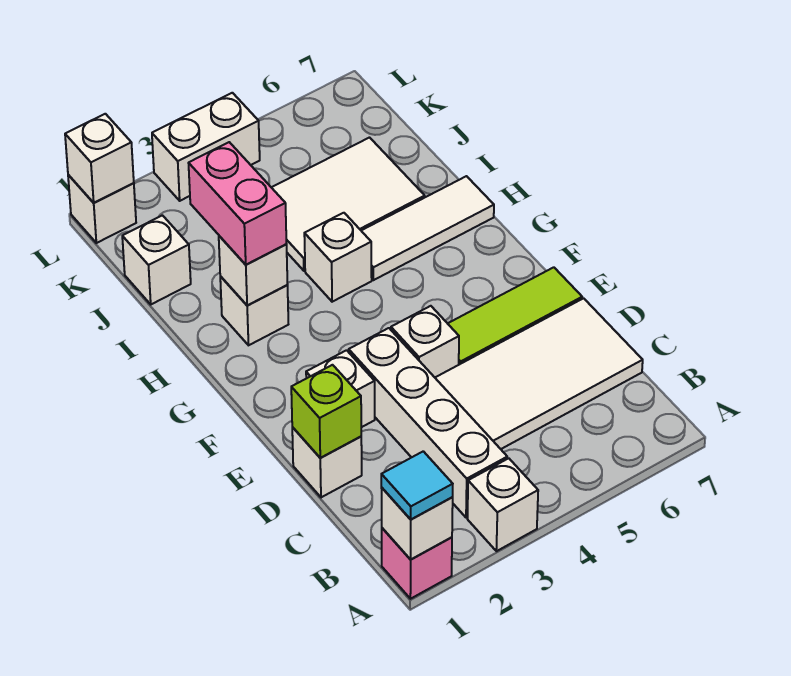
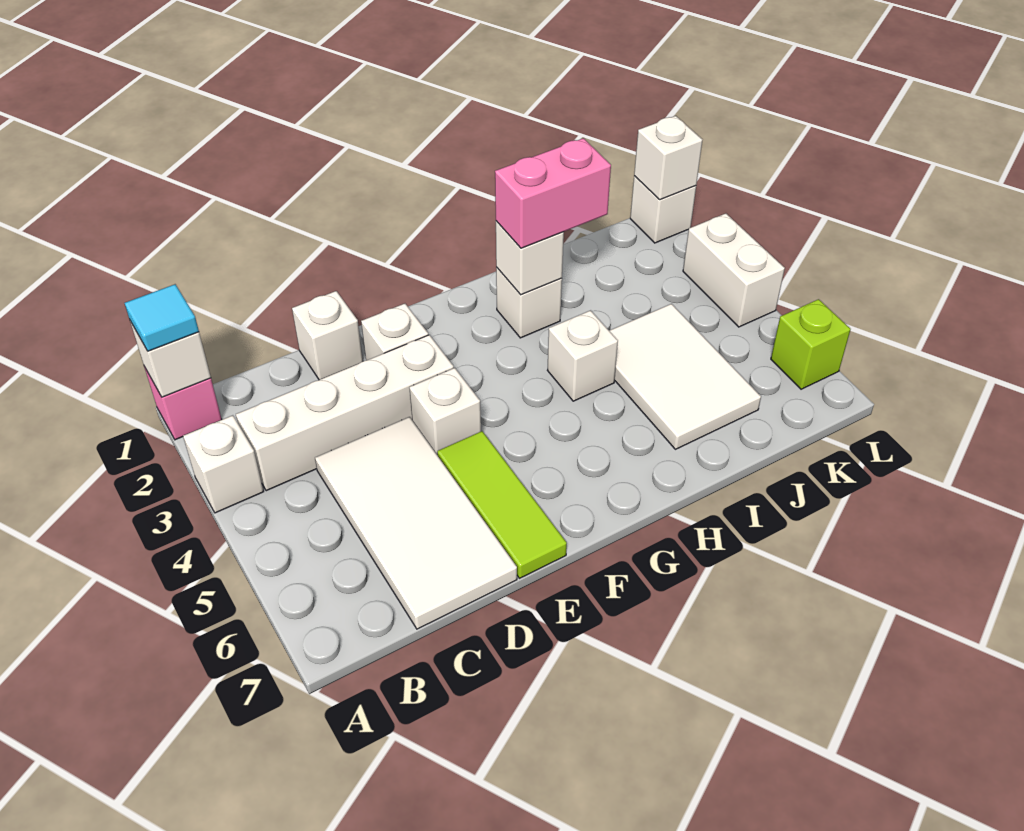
lime 1x1 brick [291,365,361,458] -> lime 1x1 brick moved to [771,299,851,389]
white 1x3 tile [361,176,494,280] -> none
white 1x1 brick [122,215,191,304] -> none

